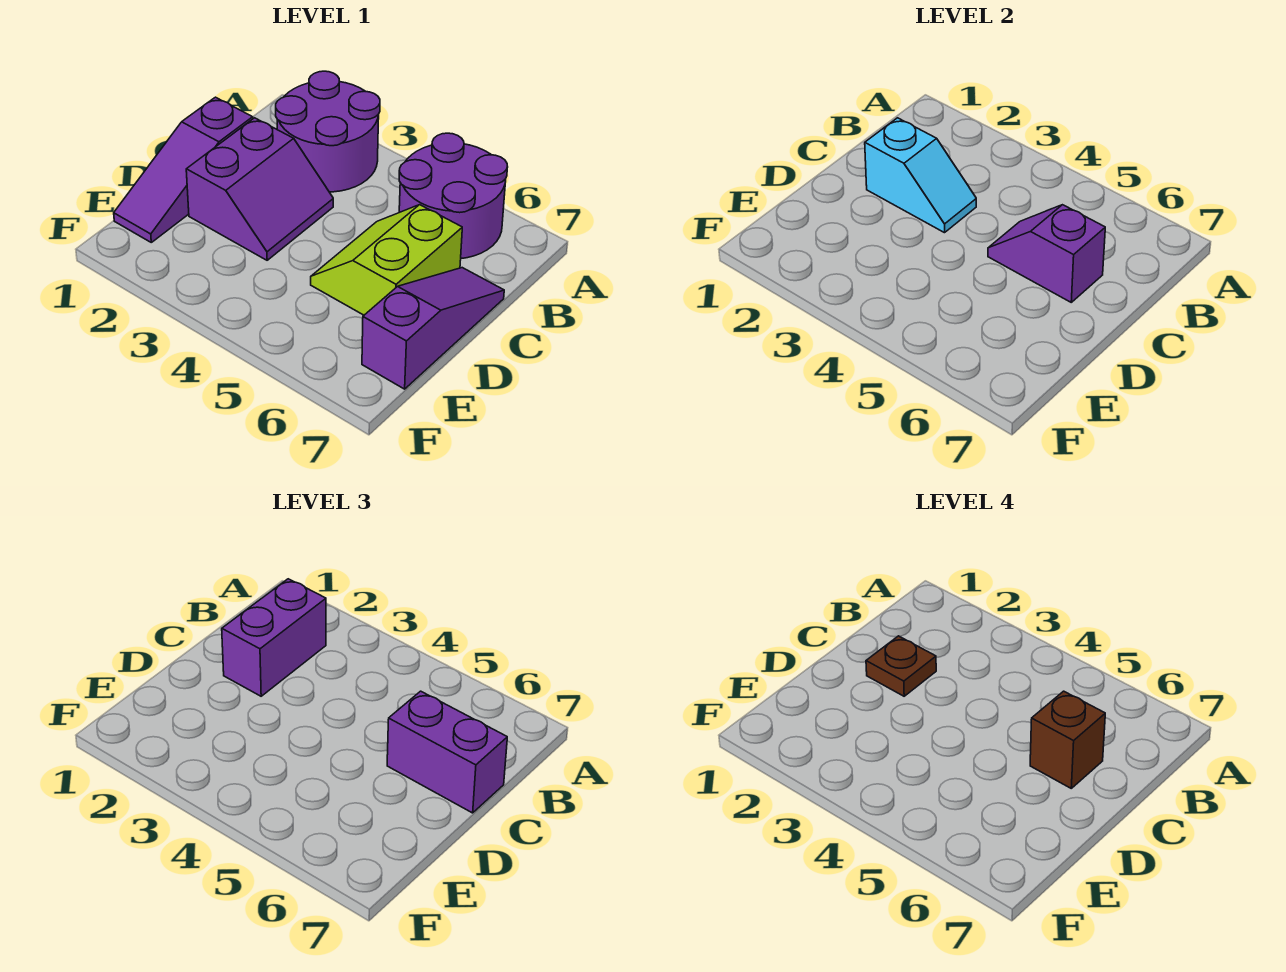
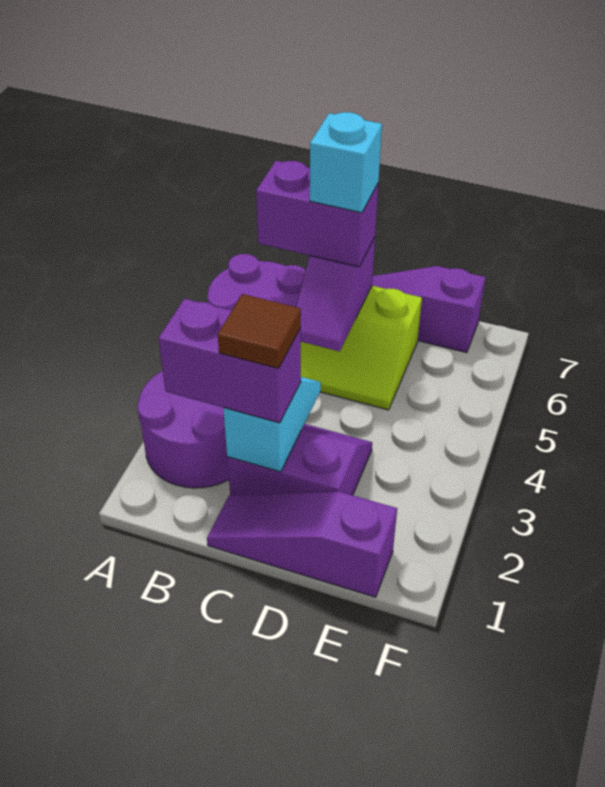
purple 1x3 slope [114,97,253,242] -> purple 1x3 slope turned to [207,492,397,597]
brown 1x1 plate [866,636,936,696] -> brown 1x1 tile [218,294,301,369]
purple 1x2 brick [387,691,507,813] -> purple 1x2 brick turned to [256,161,378,267]
brown 1x1 brick [1030,691,1105,788] -> cyan 1x1 brick [310,112,382,213]

